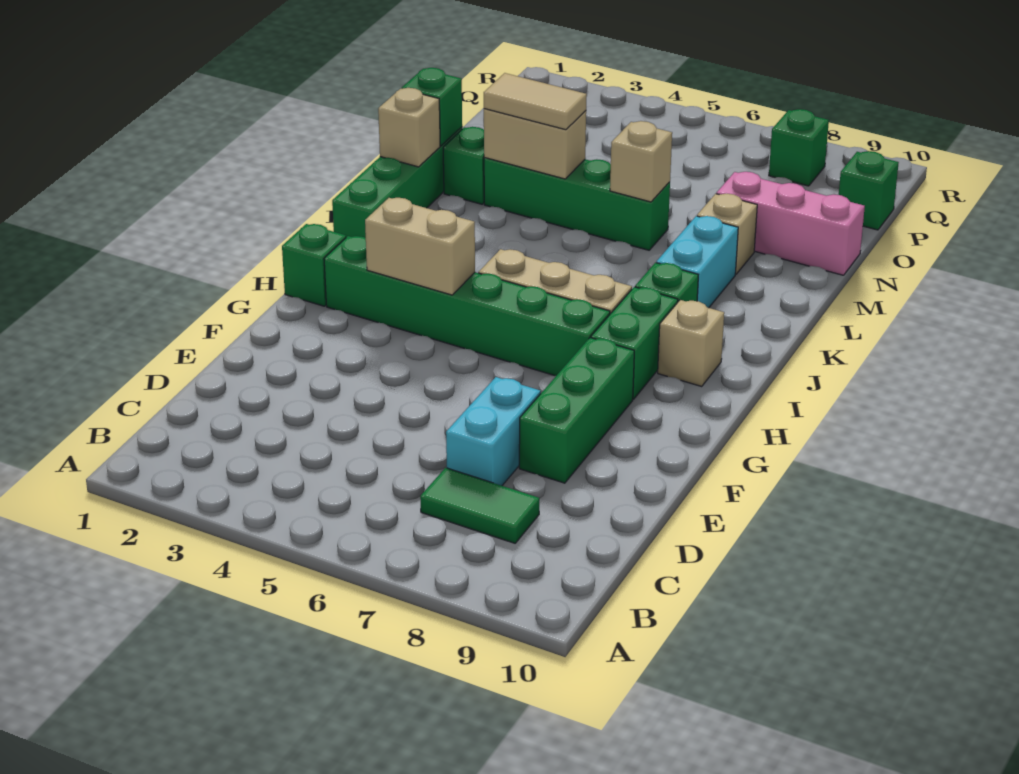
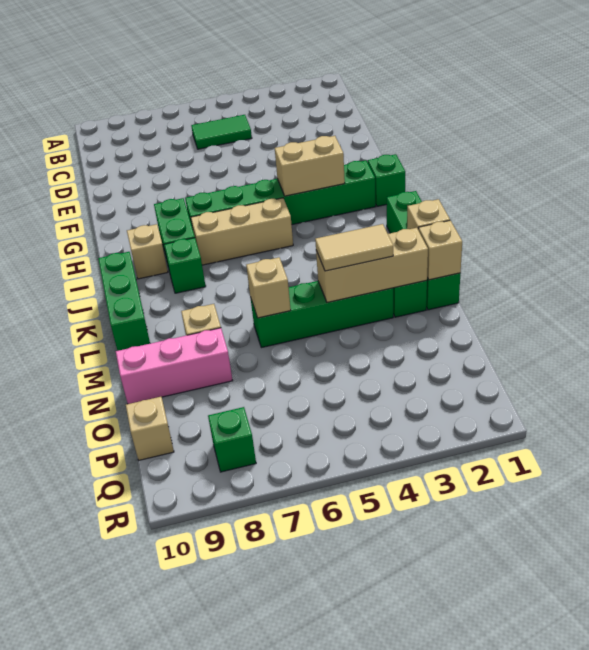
green 1x2 tile [420,468,539,543] -> green 1x2 tile moved to [191,115,252,149]
cyan 1x2 brick [446,377,541,486] -> none
green 1x3 brick [519,338,634,483] -> green 1x3 brick moved to [98,252,150,351]
cyan 1x2 brick [656,216,738,308] -> none
green 1x1 brick [402,68,462,146] -> tan 1x1 brick [419,220,462,280]
tan 1x2 brick [484,109,586,179] -> tan 1x3 brick [316,228,428,303]
green 1x1 brick [839,151,899,230] -> tan 1x1 brick [126,397,174,460]

